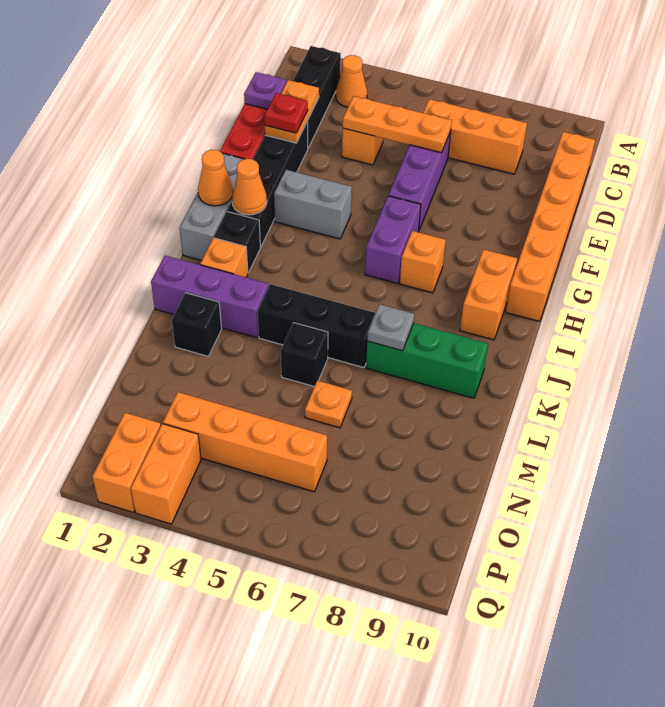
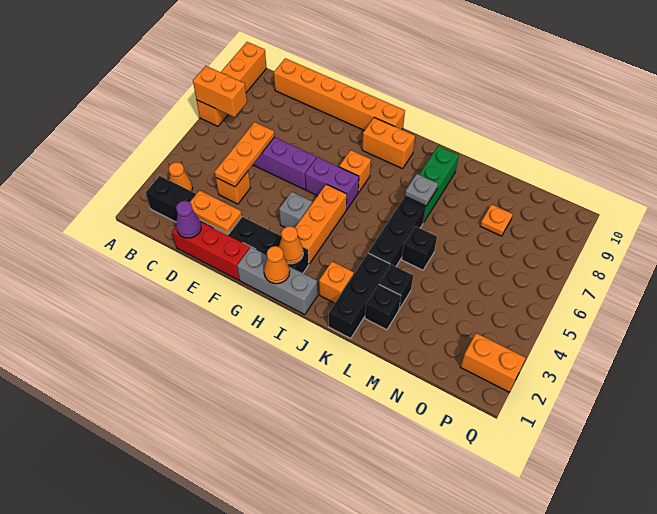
orange 1x3 brick [423,99,527,174] -> orange 1x3 brick moved to [295,184,347,264]
purple 1x1 plate [244,72,286,109] -> purple 1x1 cone [176,201,201,238]
red 1x1 plate [264,93,308,133] -> none
grey 1x2 brick [274,170,352,239] -> grey 1x1 brick [279,192,312,228]
black 1x1 brick [214,212,260,273] -> black 1x1 brick moved to [379,265,413,309]
purple 1x3 brick [151,256,269,338] -> black 1x3 brick [329,253,390,338]
orange 1x1 plate [305,381,352,428] -> orange 1x1 plate moved to [480,204,513,236]
orange 1x4 brick [163,392,327,492] -> orange 1x4 brick moved to [197,42,267,126]
orange 1x2 brick [131,424,201,524] -> orange 1x2 brick moved to [193,66,247,117]

